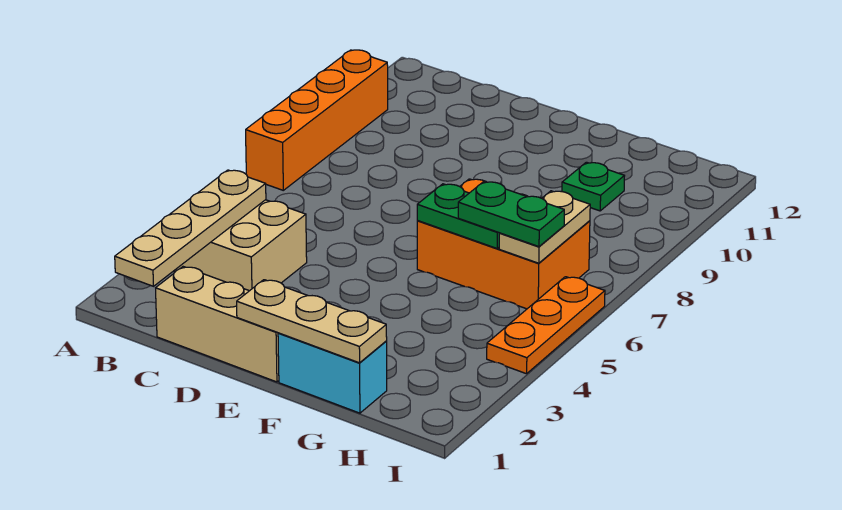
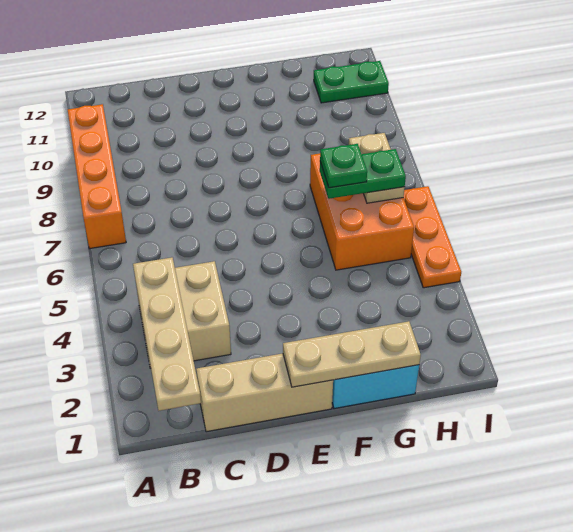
orange 2x3 brick [417,179,590,309] -> orange 2x3 brick turned to [310,153,414,270]
green 1x2 plate [417,184,499,248] -> green 1x2 plate moved to [314,61,389,103]
green 1x1 plate [562,162,624,211] -> green 1x1 plate moved to [320,144,367,188]

